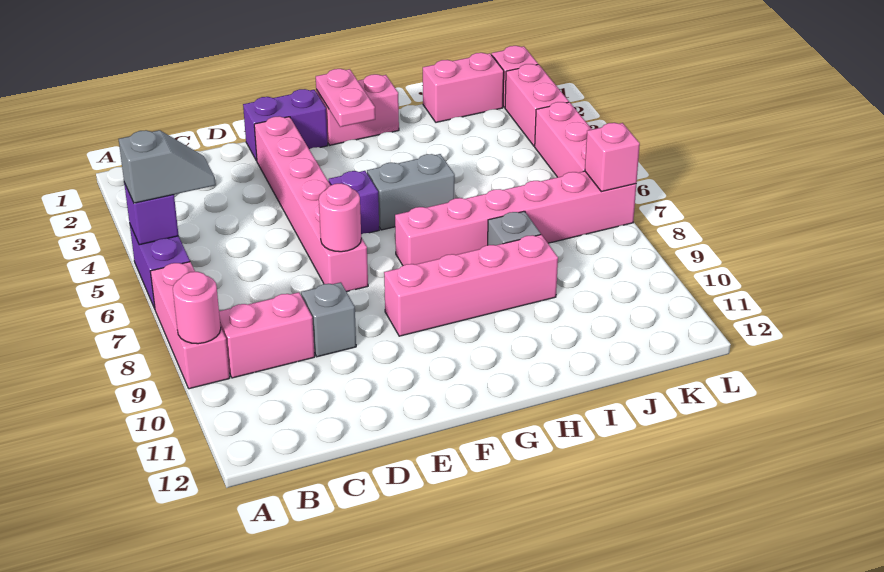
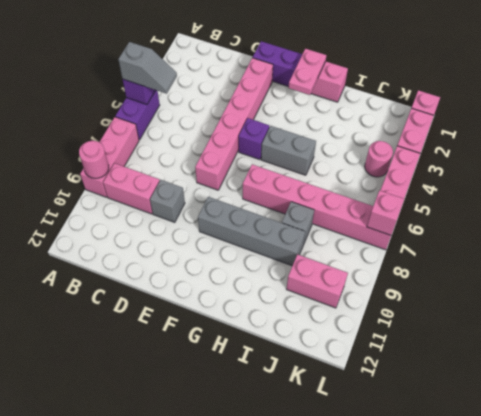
pink 1x1 round brick [319,183,361,252] -> pink 1x1 round brick moved to [365,141,393,177]
pink 1x4 brick [384,235,558,336] -> grey 1x4 brick [198,197,305,266]
pink 1x2 brick [423,53,504,122] -> pink 1x2 brick moved to [287,255,348,308]

